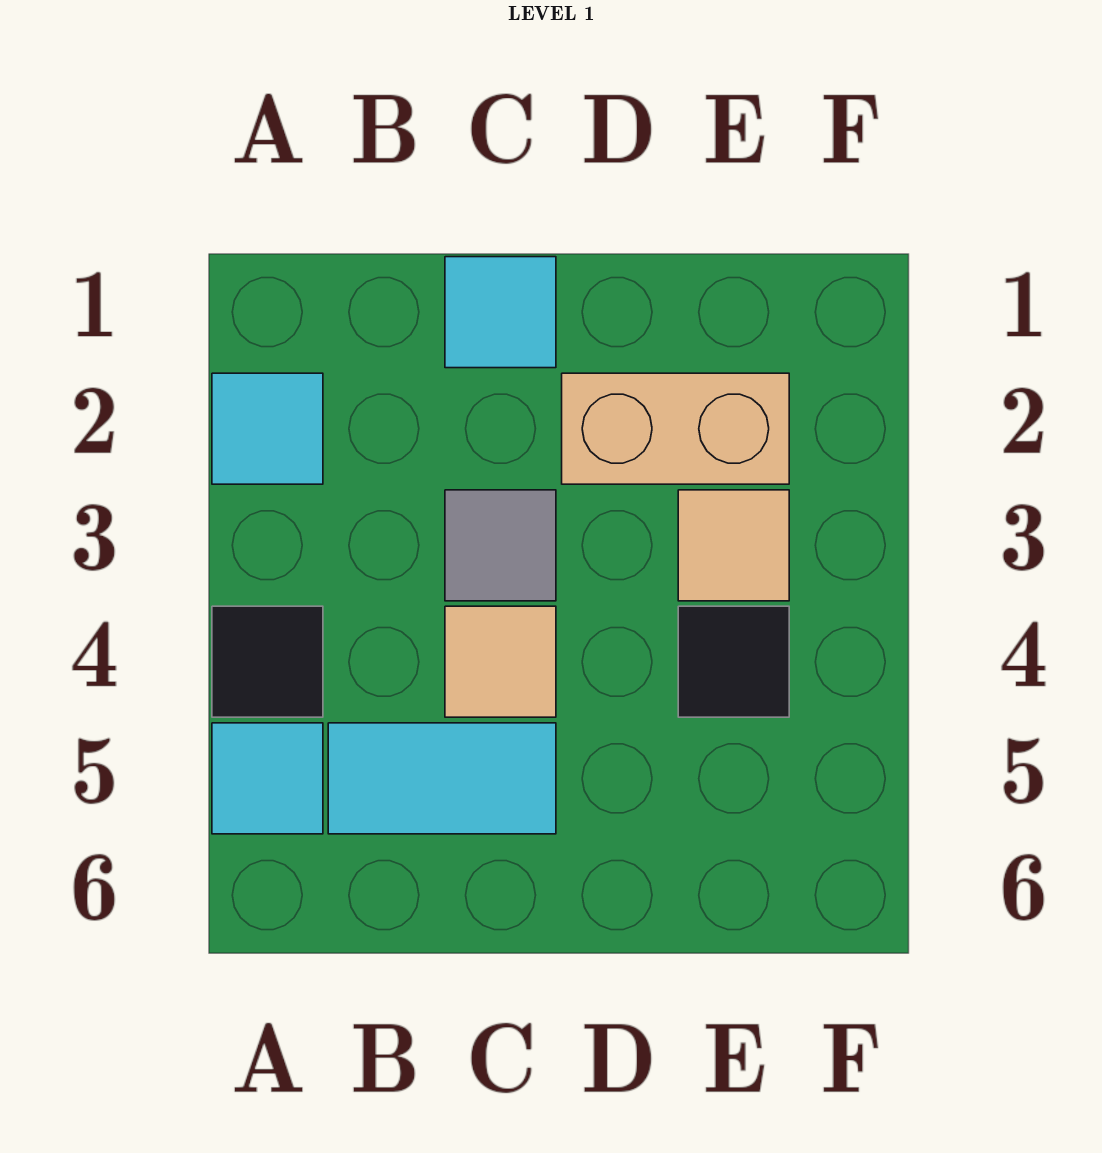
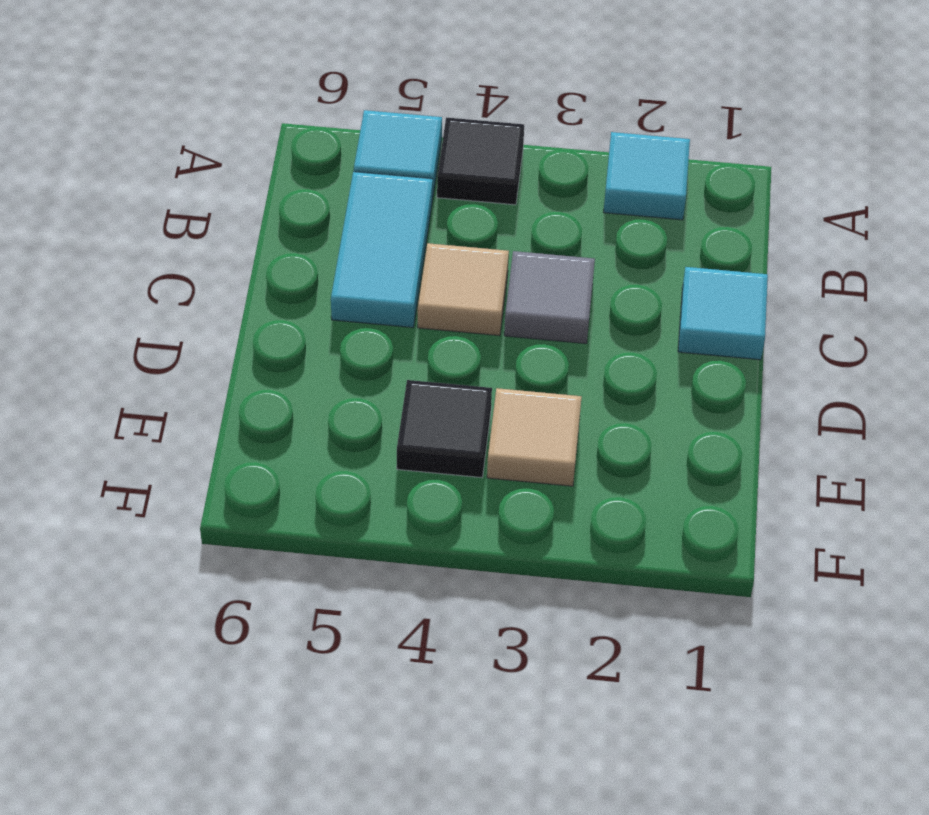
tan 1x2 brick [562,373,789,484] -> none

